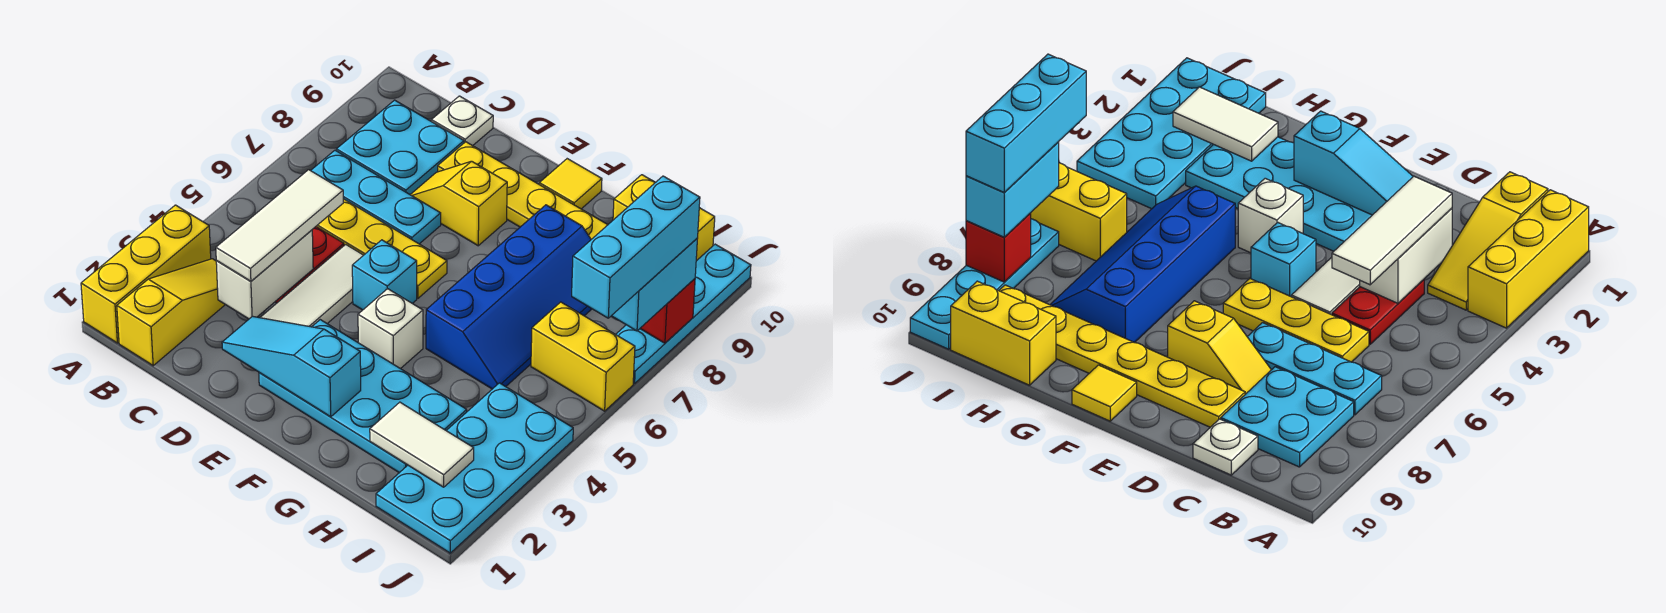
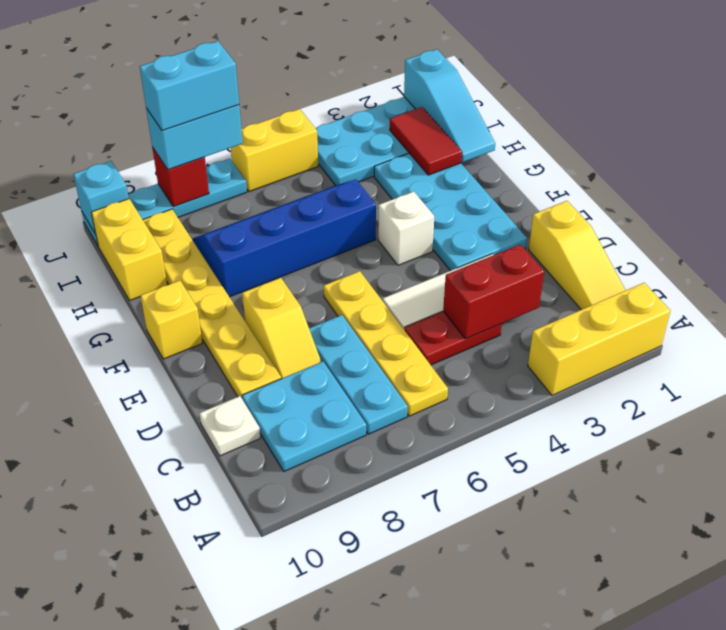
yellow 1x3 slope [117,259,225,366] -> yellow 1x3 slope turned to [529,201,625,310]
white 1x2 brick [216,230,313,319] -> red 1x2 brick [443,244,544,339]
white 1x3 tile [216,170,343,281] -> none
yellow 1x3 plate [316,199,447,298] -> yellow 1x4 plate [324,271,448,416]
cyan 1x3 slope [222,316,361,417] -> cyan 1x3 slope moved to [404,49,495,162]
cyan 1x1 brick [352,240,417,310] -> cyan 1x1 brick moved to [73,161,129,235]
yellow 1x1 tile [539,159,602,209] -> yellow 1x1 brick [141,280,202,359]
white 1x2 tile [370,402,474,487] -> red 1x2 tile [390,107,462,175]
yellow 1x2 brick [531,302,635,411] -> yellow 1x2 brick turned to [231,109,318,191]
cyan 1x3 brick [572,176,700,318] -> cyan 1x2 brick [140,41,239,131]

